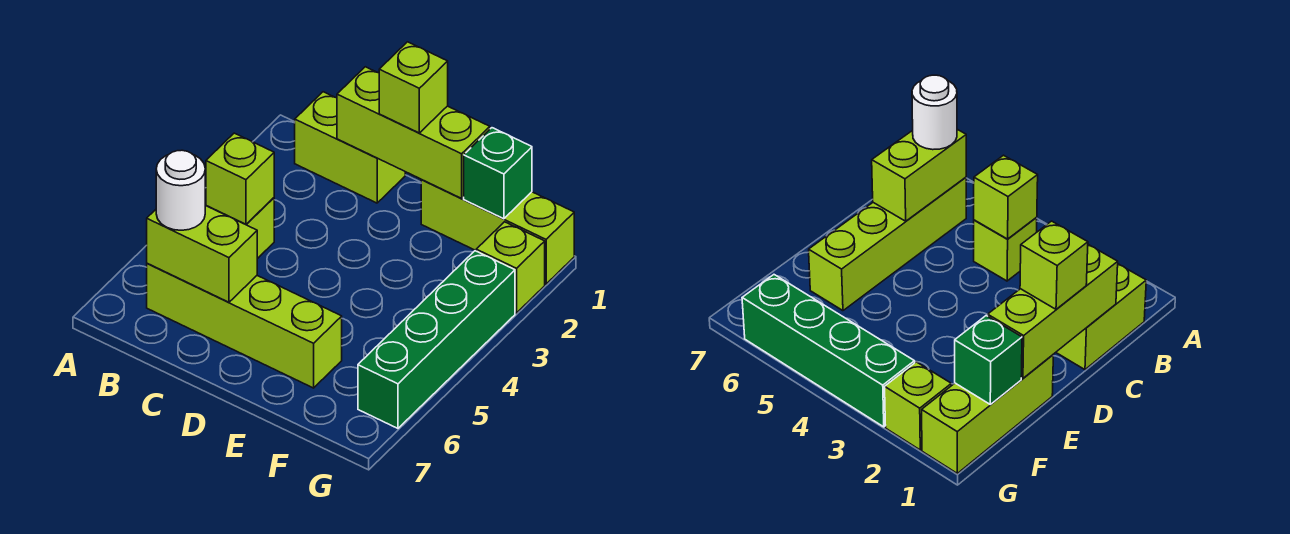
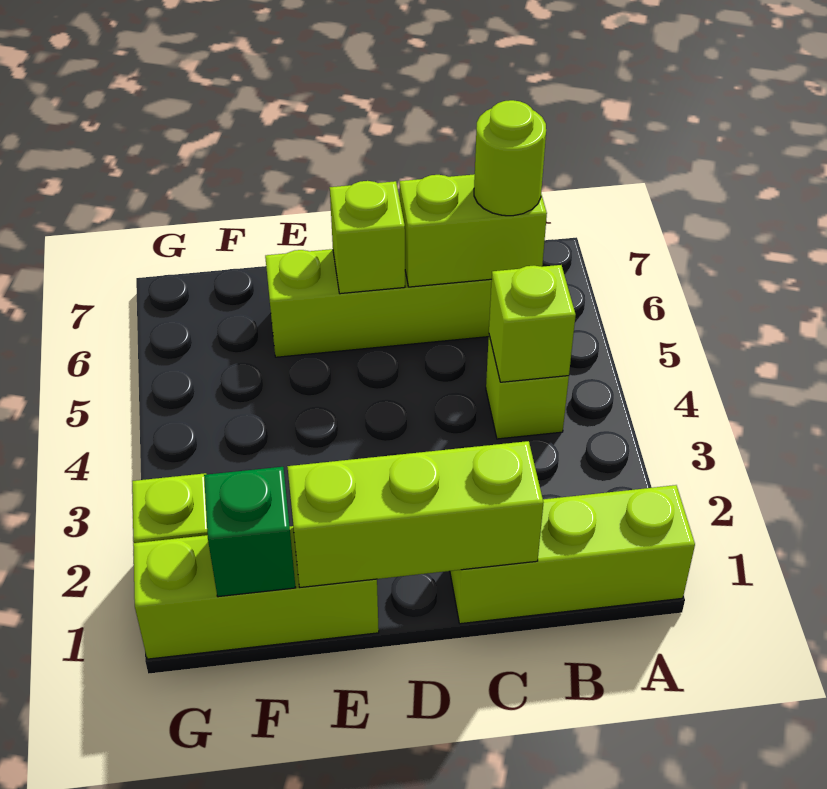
lime 1x2 brick [295,92,405,203] -> lime 1x3 brick [450,485,695,624]
white 1x1 round brick [156,150,205,230] -> lime 1x1 round brick [474,100,546,216]
lime 1x1 brick [379,42,448,133] -> lime 1x1 brick moved to [330,181,405,294]
green 1x4 brick [358,251,515,428] -> none

